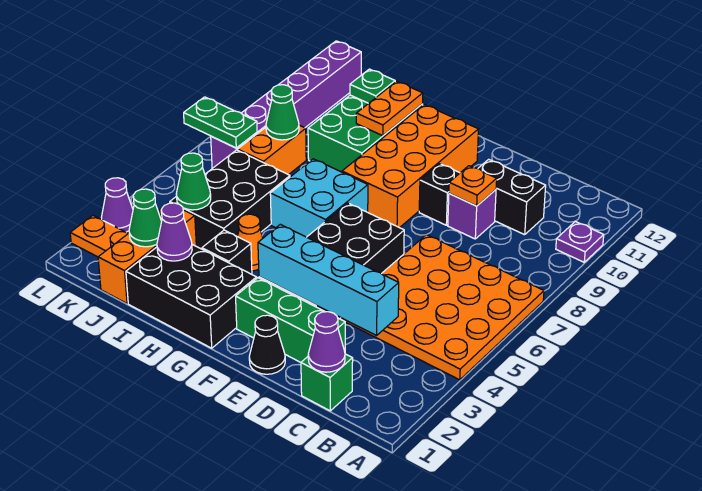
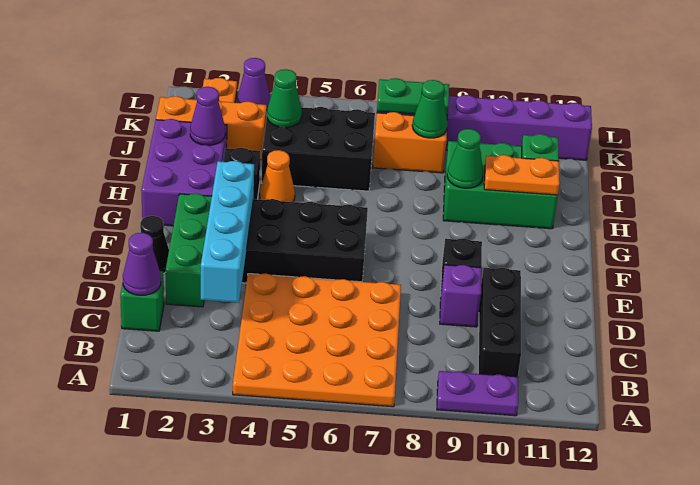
purple 1x1 plate [556,222,604,262] -> purple 1x2 plate [437,371,518,416]
black 1x2 brick [478,159,546,235] -> black 1x3 brick [478,268,521,377]
orange 1x1 plate [449,166,497,206] -> none
orange 2x4 brick [342,105,479,228] -> none
black 2x3 brick [126,245,257,348] -> purple 2x3 brick [141,119,227,226]
cyan 2x2 brick [270,159,368,237] -> none
green 1x1 cone [129,189,162,247] -> green 1x1 cone moved to [447,129,483,188]
green 1x2 plate [184,97,257,148] -> green 1x2 plate turned to [377,78,449,116]

